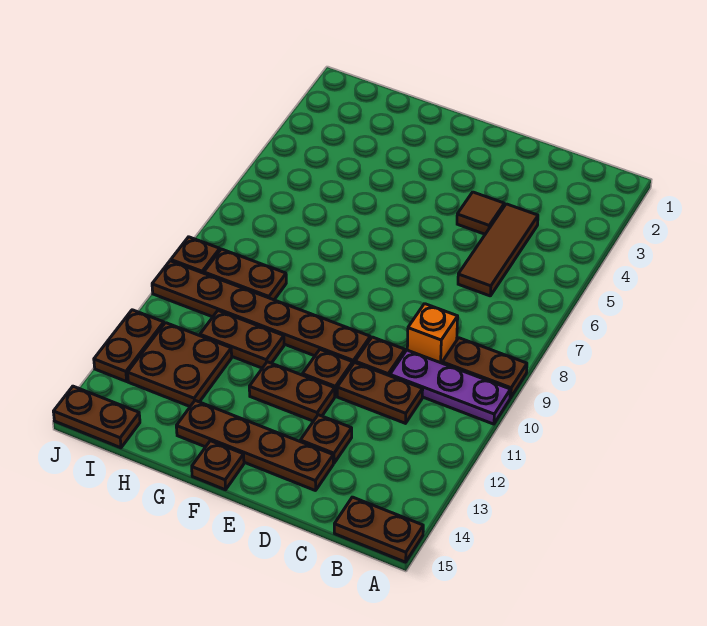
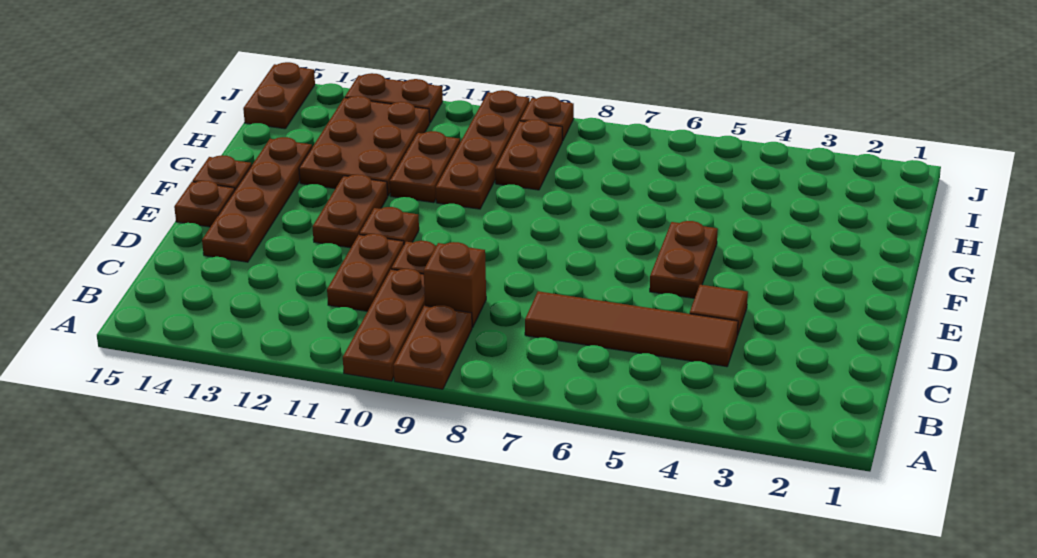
purple 1x3 plate [390,350,510,424] -> brown 1x3 plate [343,269,425,381]
brown 1x2 plate [334,497,423,562] -> brown 1x2 plate moved to [650,221,718,298]
brown 1x3 tile [458,204,538,296] -> brown 1x4 tile [525,291,738,367]
orange 1x1 brick [407,304,458,363] -> brown 1x1 brick [424,242,486,328]
brown 1x1 plate [300,415,352,463] -> brown 1x1 plate moved to [174,181,235,227]
brown 1x6 plate [152,261,370,363] -> brown 1x4 plate [436,90,530,209]
brown 2x2 plate [128,323,232,406] -> brown 2x3 plate [299,96,430,196]

